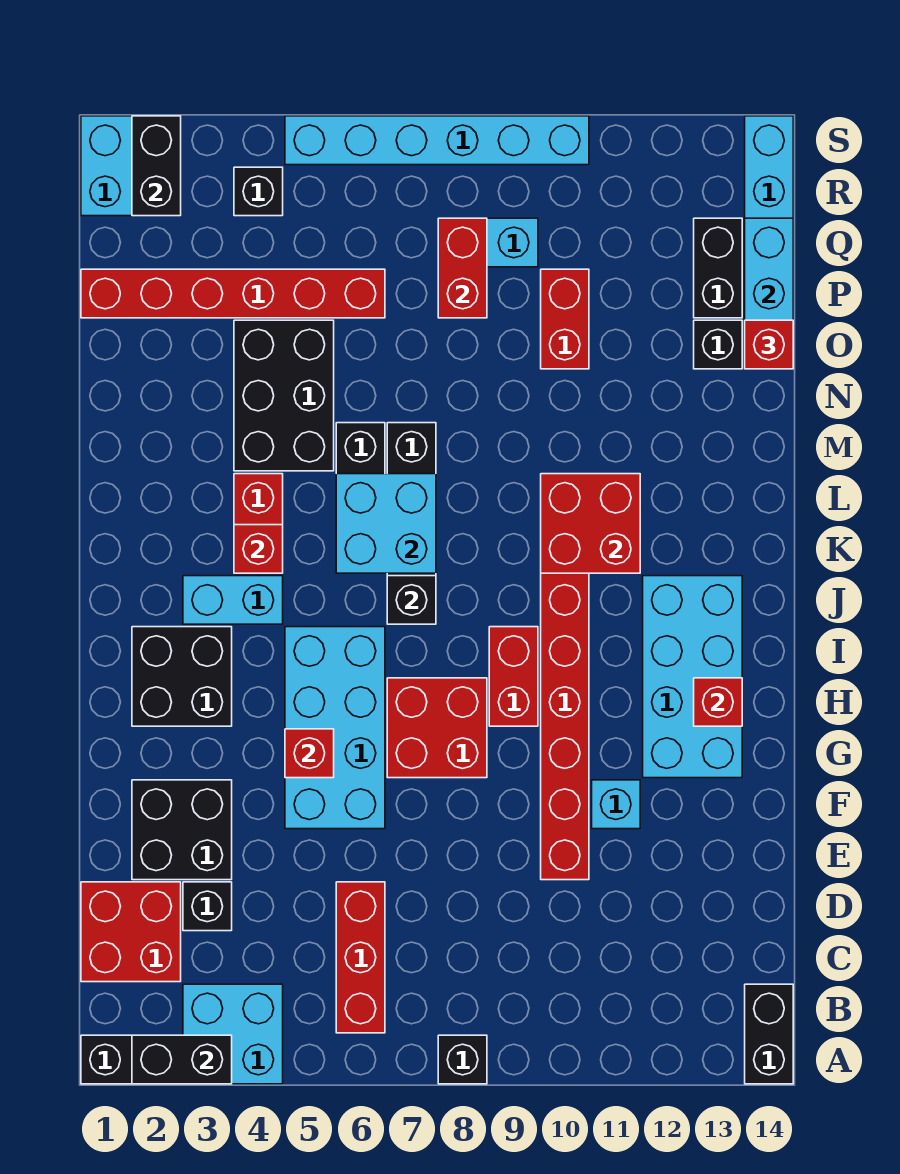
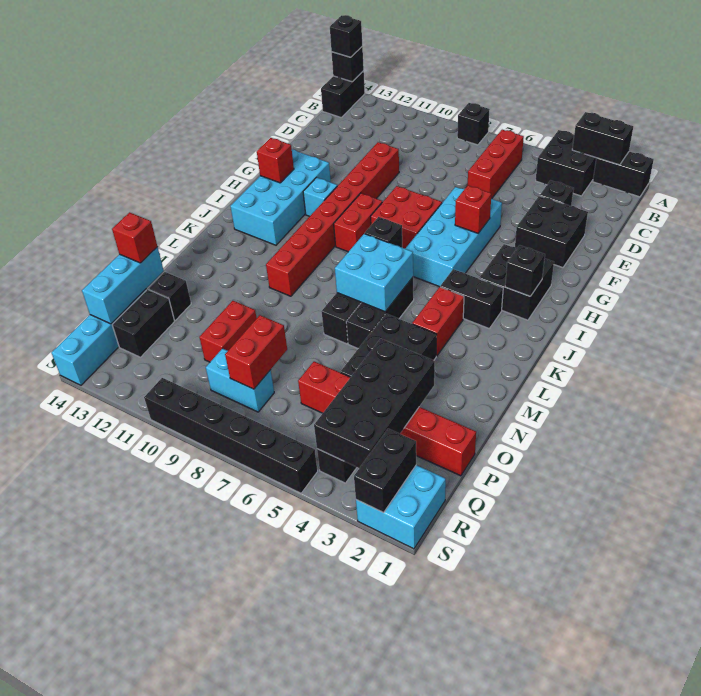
cyan 2x2 brick [183,984,283,1084] -> black 2x2 brick [536,130,596,196]
none -> black 1x1 brick [332,47,364,82]
none -> black 1x1 brick [330,15,362,57]
red 2x2 brick [81,882,181,982] -> none
cyan 1x1 brick [592,780,640,829] -> cyan 1x1 brick moved to [303,178,337,216]
none -> black 1x1 brick [505,245,545,296]
cyan 1x2 brick [183,576,283,624] -> black 1x2 brick [440,269,503,328]
red 1x1 brick [234,525,283,573] -> none
red 2x2 brick [541,474,640,573] -> none
none -> black 2x4 brick [314,339,435,468]
cyan 1x6 brick [285,116,589,165] -> black 1x6 brick [144,378,318,493]

